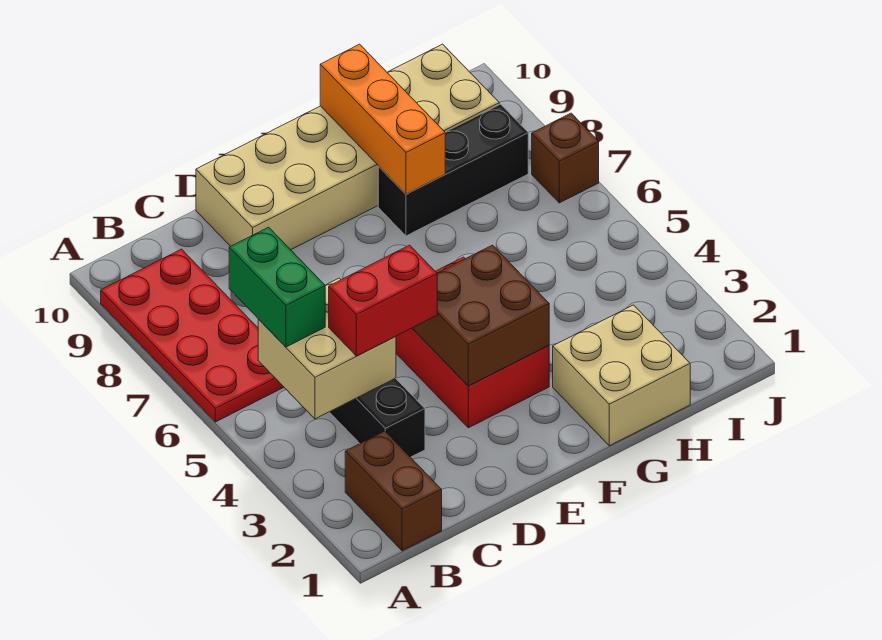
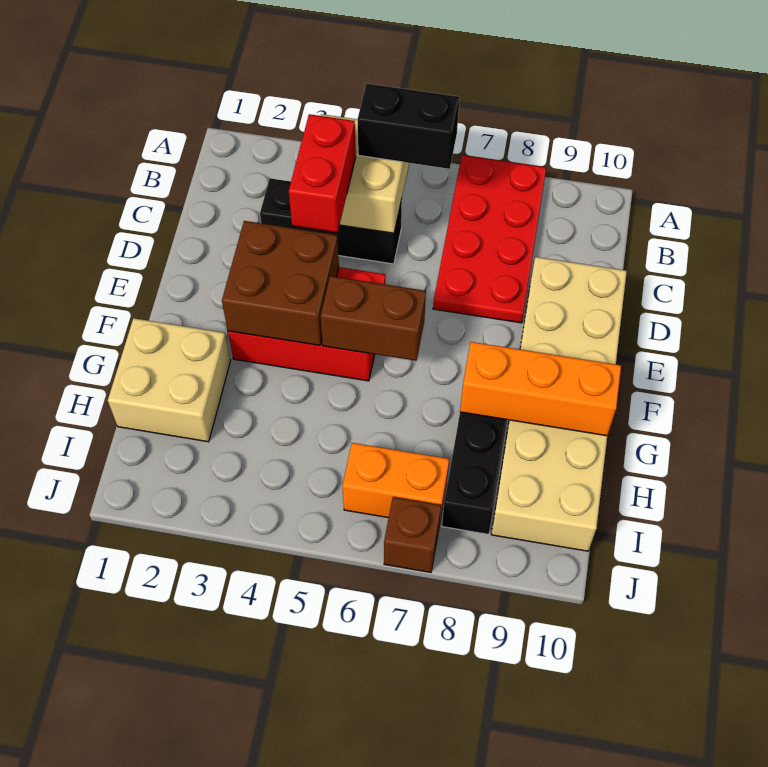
red 2x4 plate [101,249,284,422] -> red 2x4 plate turned to [433,155,546,323]
brown 1x2 brick [345,431,442,551] -> brown 1x2 brick moved to [320,276,426,361]
green 1x2 brick [229,227,325,347] -> black 1x2 brick [357,84,460,169]
none -> orange 1x2 brick [342,443,449,526]

